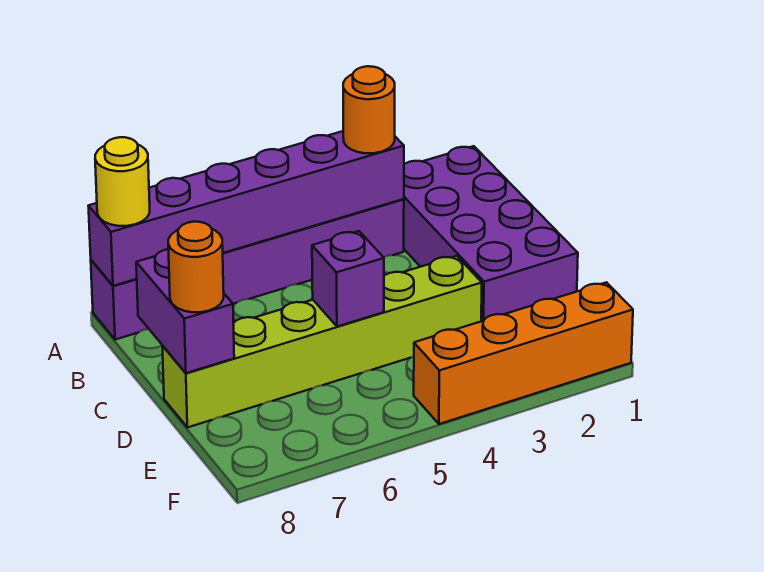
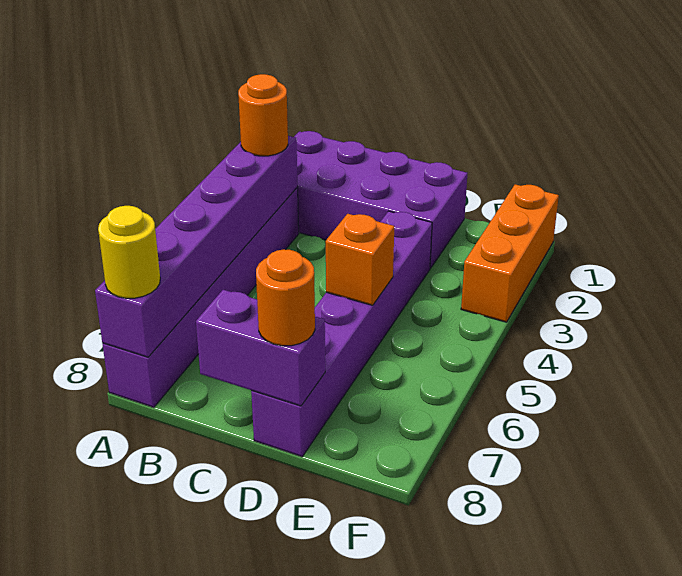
lime 1x6 brick [162,256,482,427] -> purple 1x6 brick [251,211,432,457]
purple 1x1 brick [312,231,384,327] -> orange 1x1 brick [326,214,394,305]
orange 1x4 brick [414,282,633,424] -> orange 1x3 brick [461,184,559,322]

